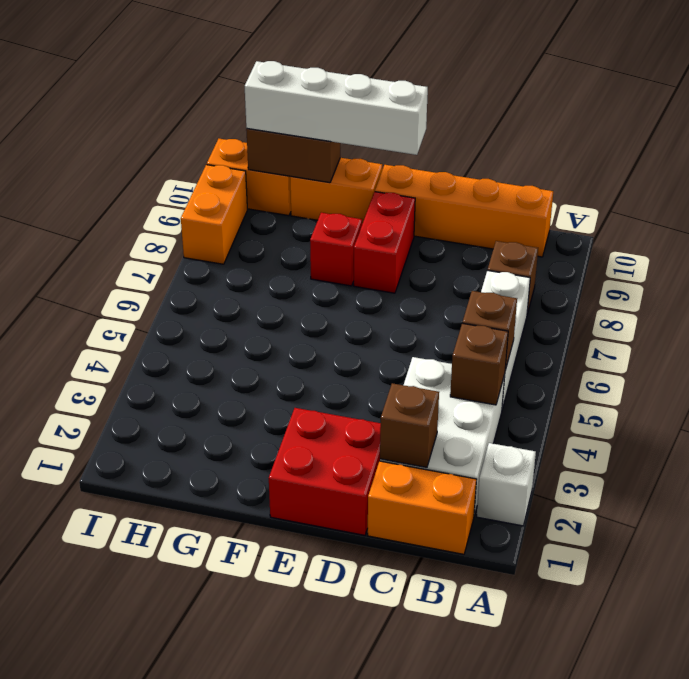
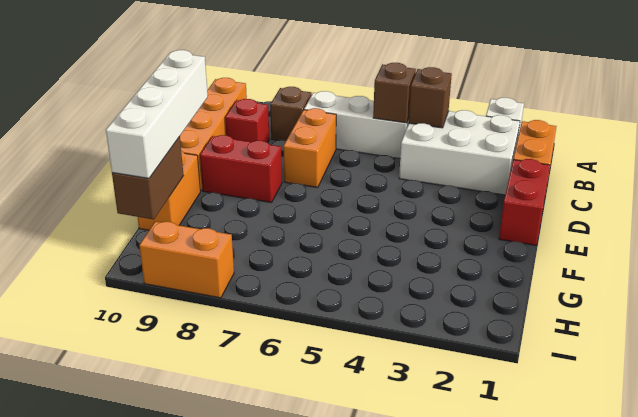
brown 1x1 brick [380,383,439,467] -> none
red 2x2 brick [269,408,381,535] -> red 1x2 brick [499,159,550,245]
red 1x1 brick [310,213,362,286] -> red 1x1 brick moved to [225,99,269,143]
orange 1x2 brick [207,139,291,216] -> orange 1x2 brick moved to [283,108,336,187]

